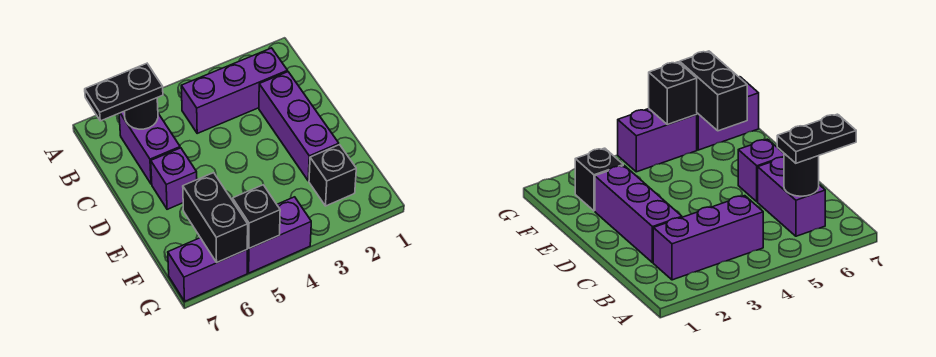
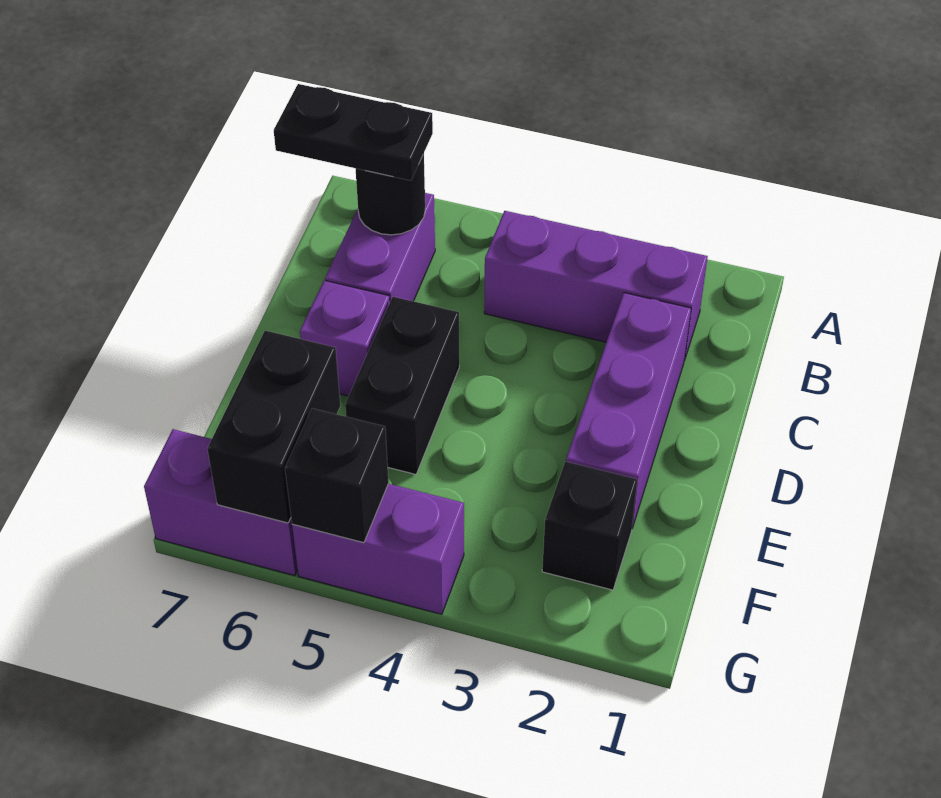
none -> black 1x2 brick [345,297,459,474]

